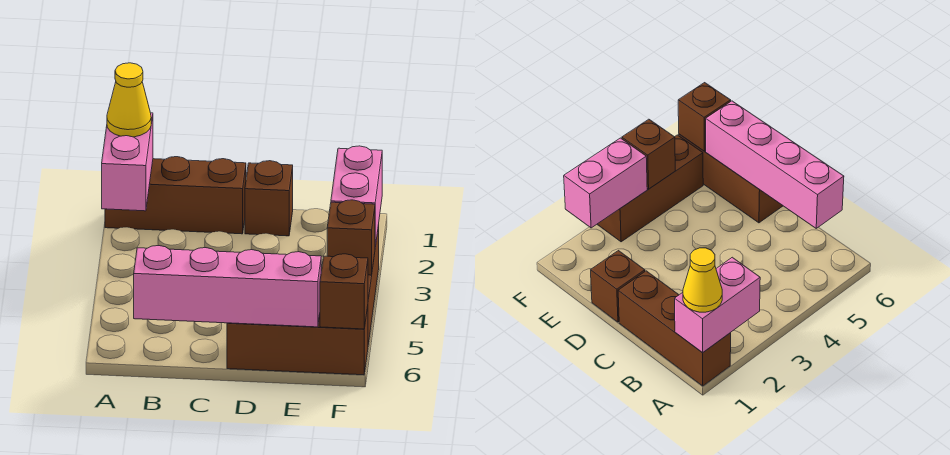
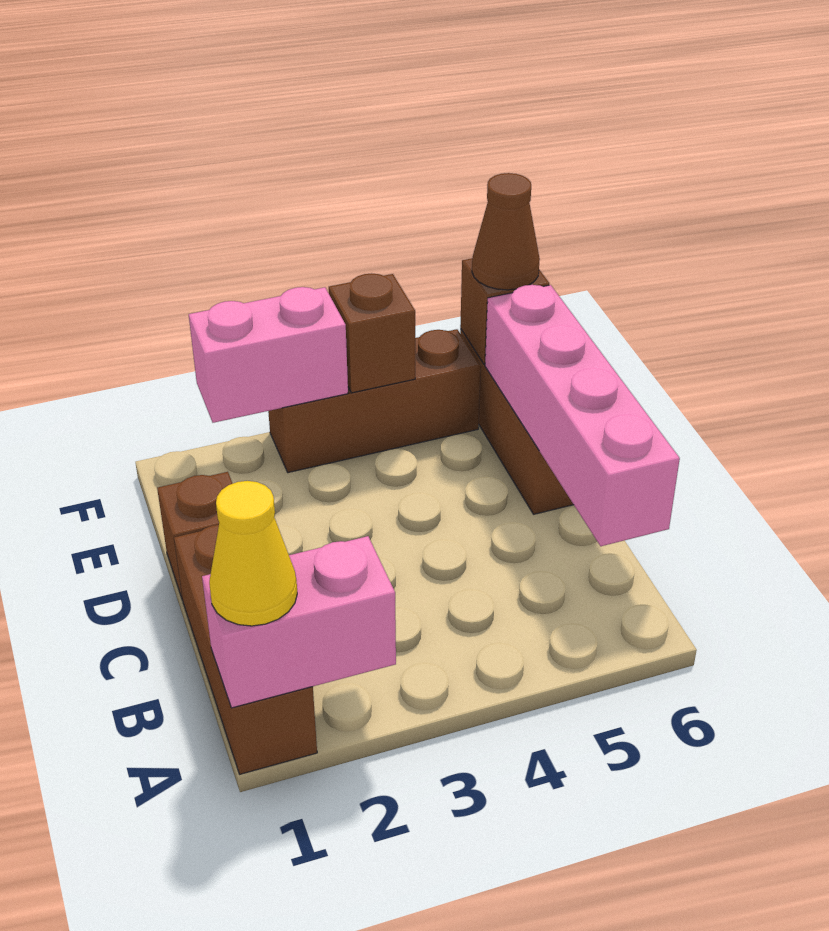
none -> brown 1x1 cone [472,173,540,290]

